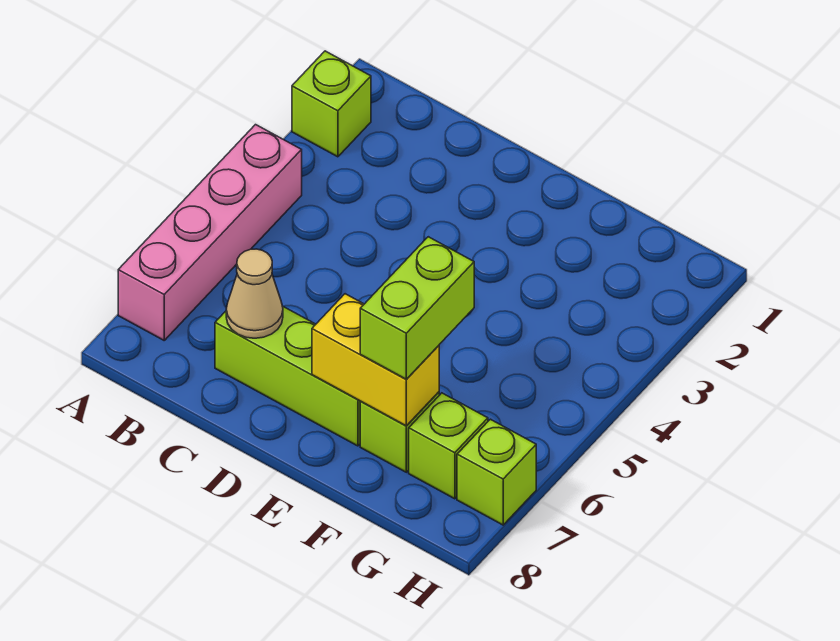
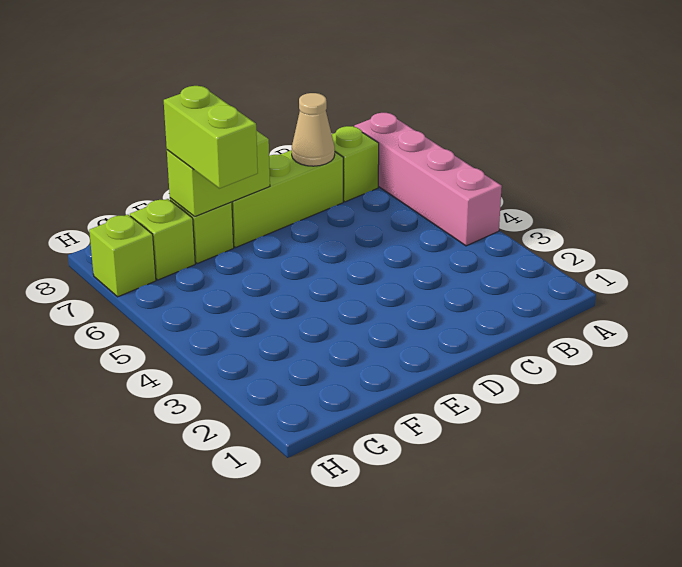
lime 1x1 brick [292,51,371,157] -> lime 1x1 brick moved to [332,126,379,202]
yellow 1x2 brick [312,294,439,426] -> lime 1x2 brick [167,131,270,216]

